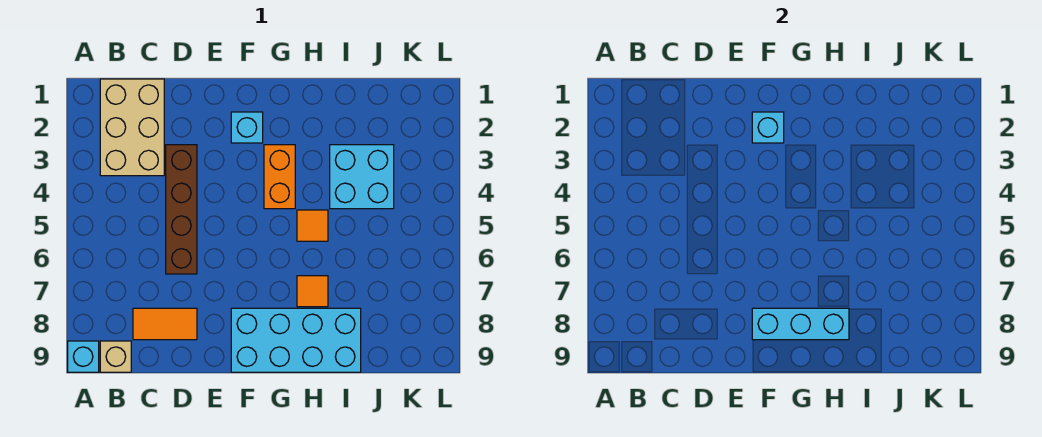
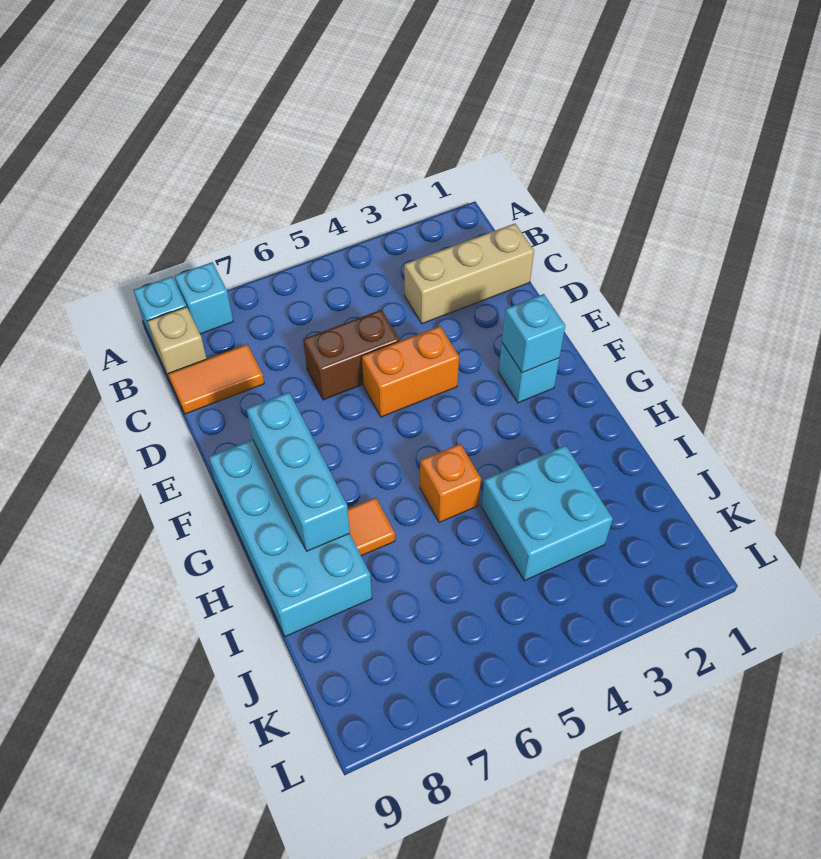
none -> cyan 1x1 brick [175,262,233,334]
tan 2x3 brick [100,79,164,176] -> tan 1x3 brick [404,224,534,324]
orange 1x2 tile [133,308,197,340] -> orange 1x2 tile turned to [168,344,264,414]
brown 1x4 brick [166,145,197,274] -> brown 1x2 brick [303,310,400,400]
orange 1x2 brick [264,145,295,209] -> orange 1x2 brick moved to [362,326,459,417]
orange 1x1 tile [297,210,328,241] -> orange 1x1 brick [420,444,481,522]

